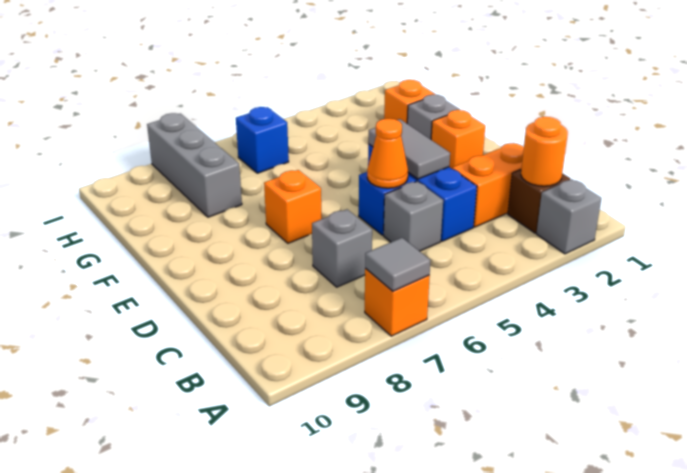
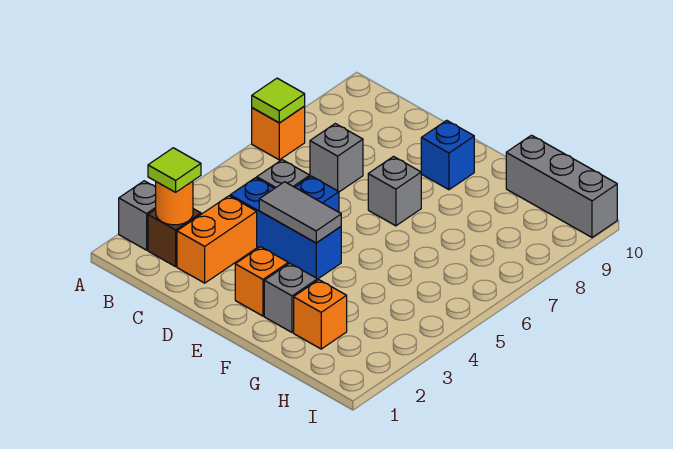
grey 1x1 tile [365,238,431,291] -> lime 1x1 tile [252,78,305,123]
none -> lime 1x1 tile [148,148,201,192]
orange 1x1 cone [367,119,408,188] -> none
orange 1x1 brick [264,170,321,243] -> grey 1x1 brick [368,157,421,226]
grey 1x3 brick [147,113,242,217] -> grey 1x3 brick moved to [506,135,617,238]
blue 1x1 brick [236,107,289,173] -> blue 1x1 brick moved to [421,120,474,190]

